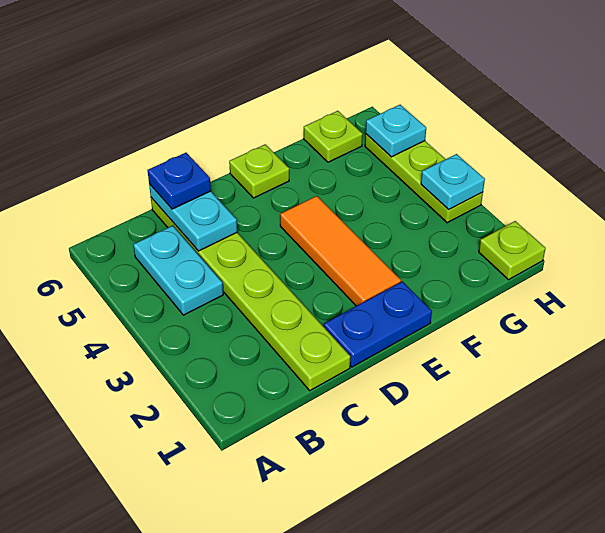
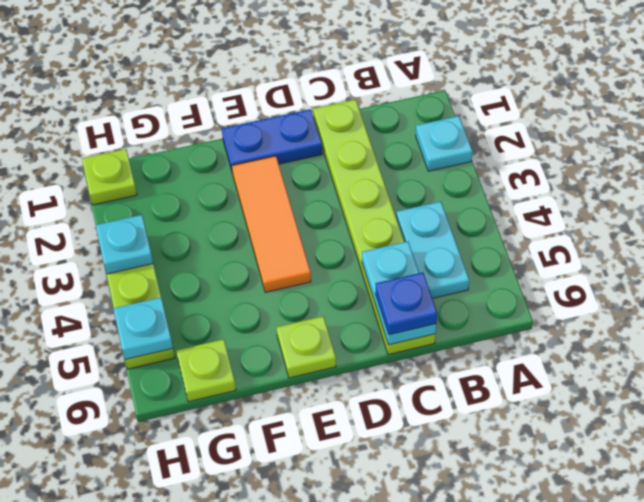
none -> cyan 1x1 plate [416,116,473,171]

